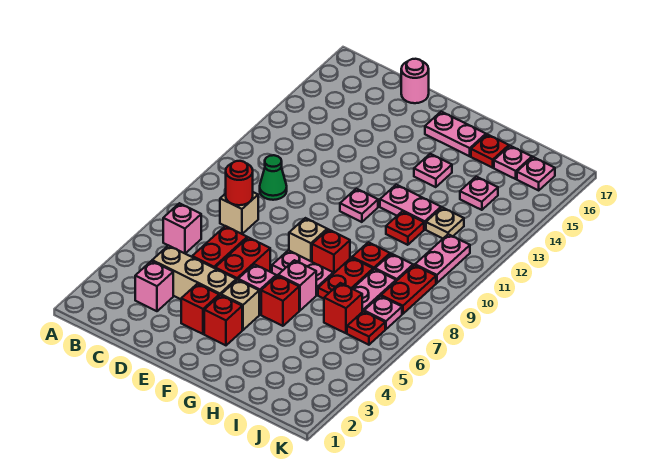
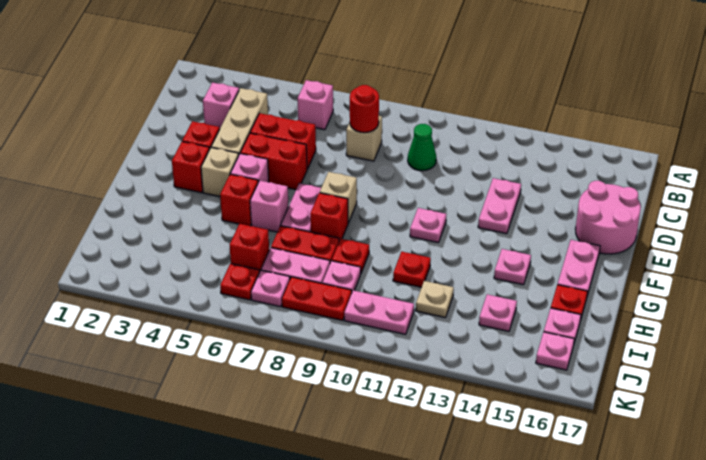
pink 1x1 round brick [401,59,429,103] -> pink 2x2 round brick [575,181,641,254]
pink 1x2 plate [380,185,441,229] -> pink 1x2 plate moved to [478,178,521,234]

